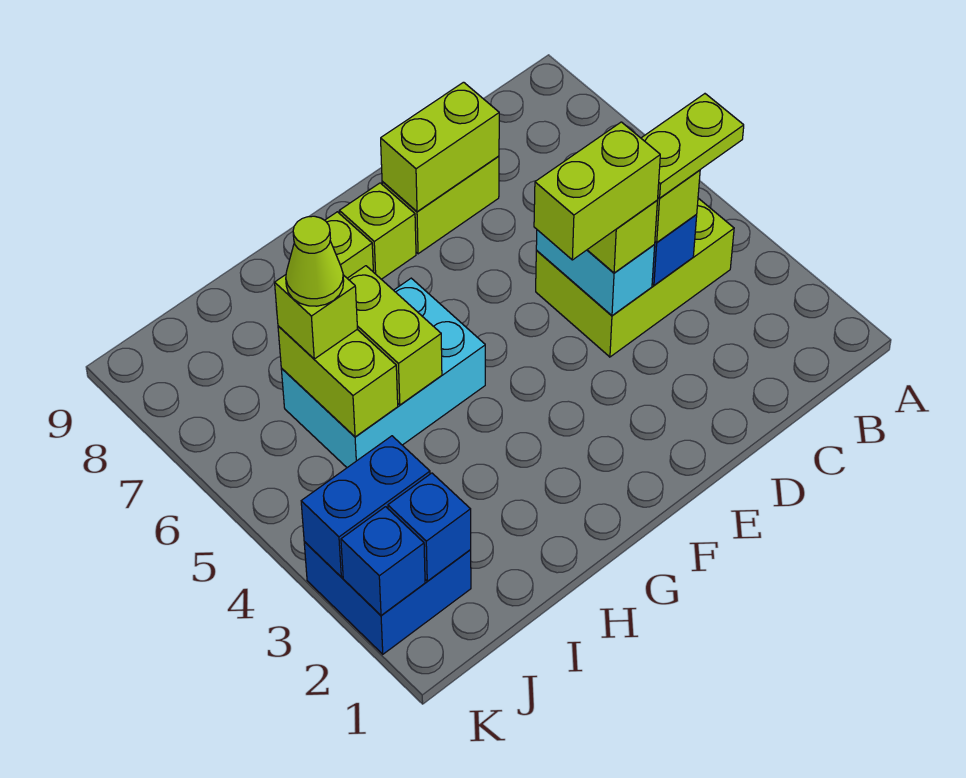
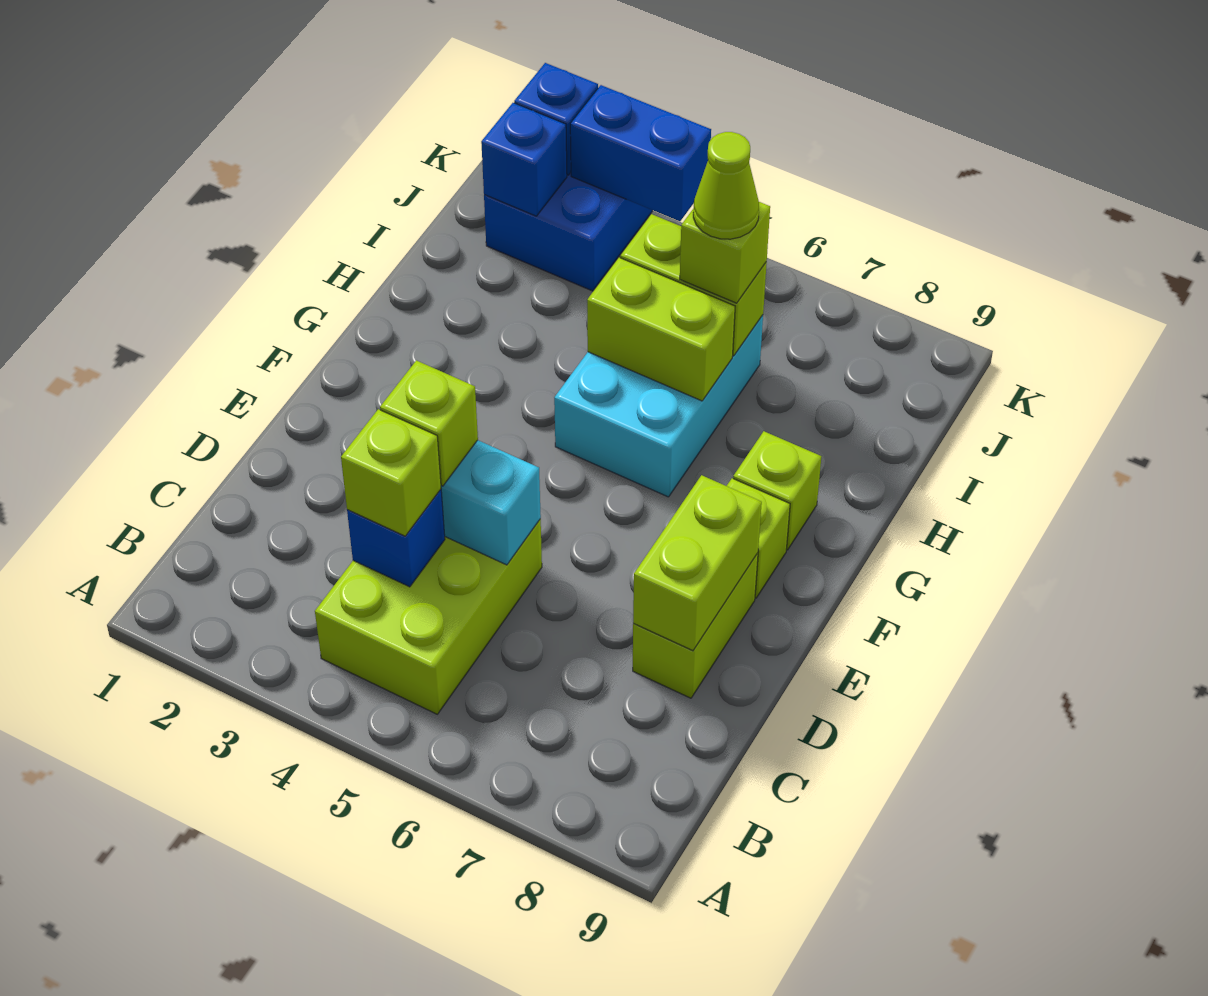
lime 1x2 plate [641,94,744,198] -> none
lime 1x2 brick [534,122,660,260] -> none
blue 1x2 brick [301,436,430,577] -> blue 1x2 brick turned to [570,85,711,221]

